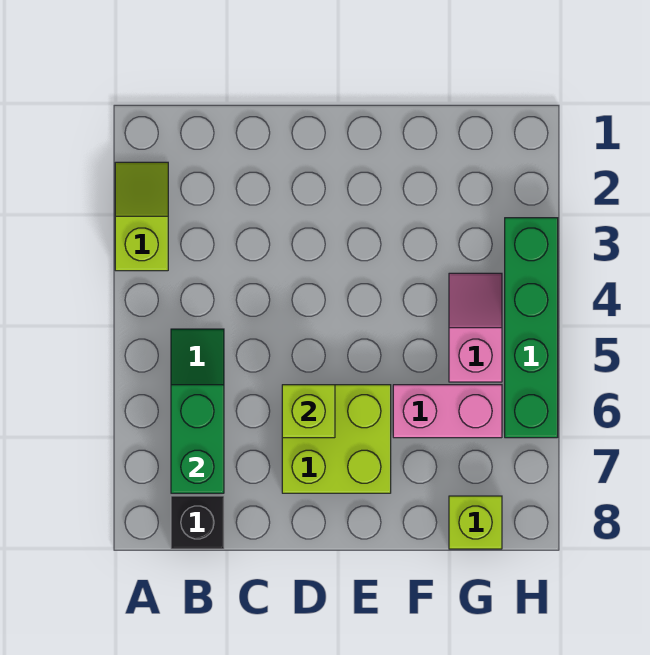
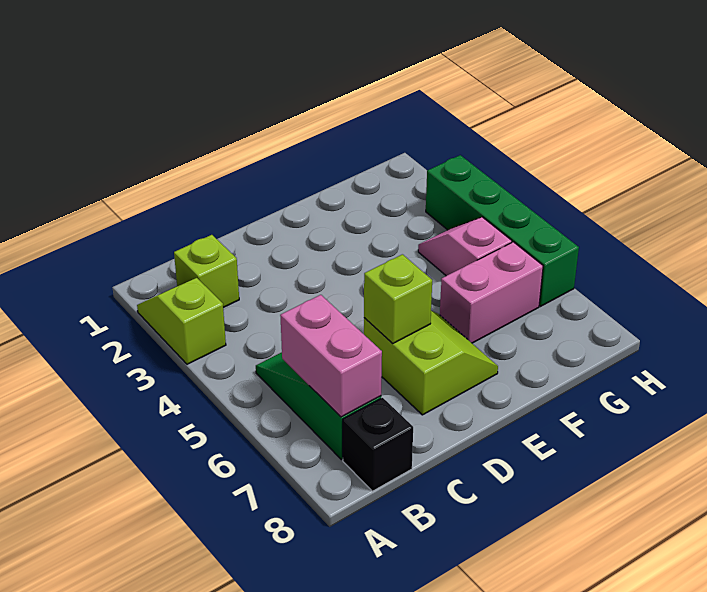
green 1x2 brick [171,385,224,493] -> pink 1x2 brick [280,295,382,417]
lime 2x2 brick [282,385,391,493] -> lime 2x2 slope [364,311,498,415]
lime 1x1 brick [449,496,502,549] -> lime 1x1 brick moved to [174,235,239,308]

